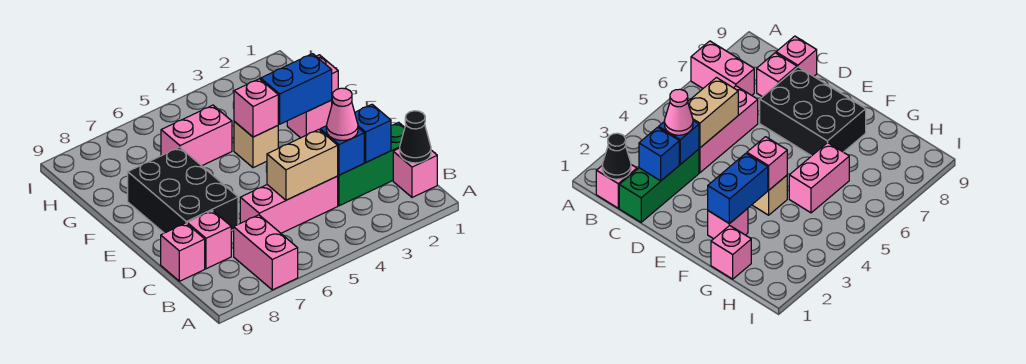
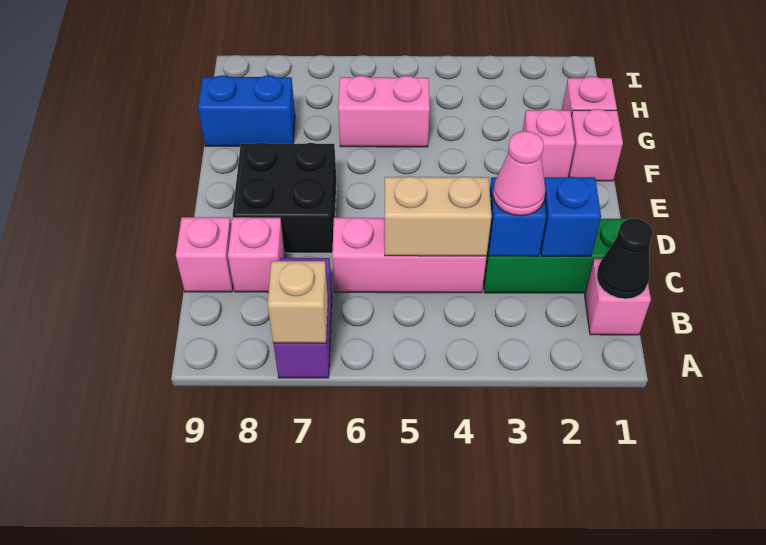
pink 1x2 brick [234,215,298,290] -> purple 1x2 brick [273,258,332,378]
black 2x3 brick [128,147,238,233] -> black 2x2 brick [232,143,336,253]
blue 1x2 brick [261,54,332,124] -> blue 1x2 brick moved to [198,75,295,146]
tan 1x1 brick [234,122,278,168] -> tan 1x1 brick moved to [268,261,328,343]
pink 1x1 brick [234,79,278,137] -> pink 1x1 brick moved to [569,109,623,181]

